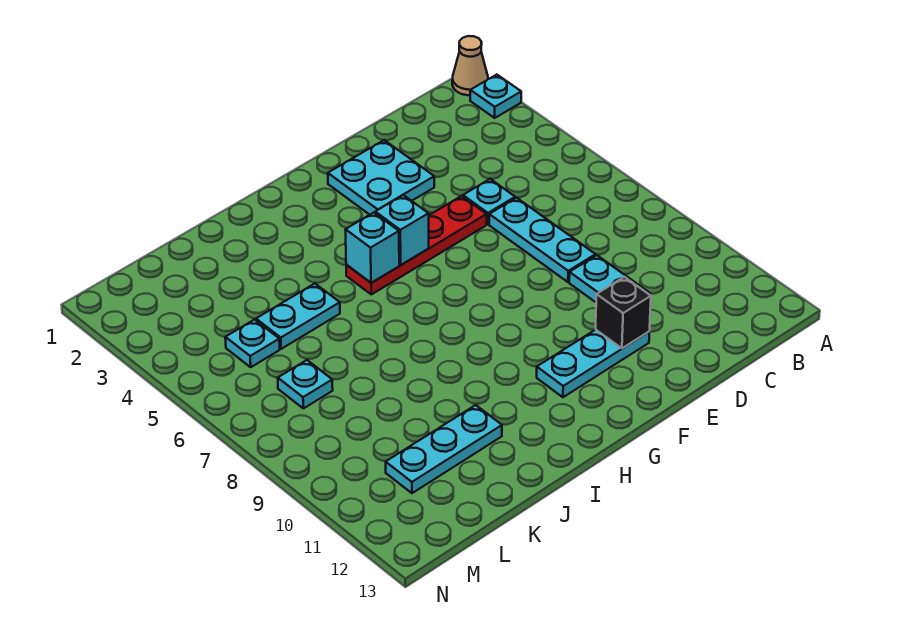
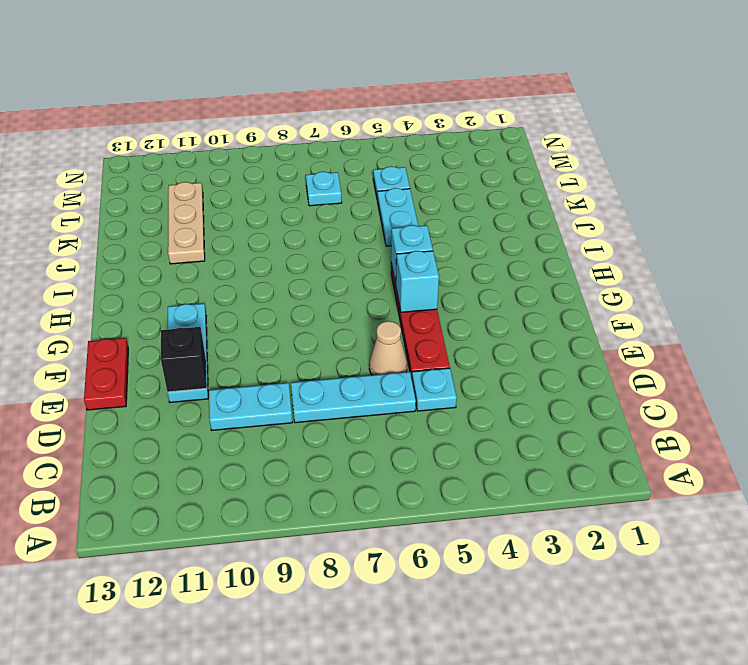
tan 1x1 cone [452,36,488,95] -> tan 1x1 cone moved to [369,321,407,375]
cyan 1x1 plate [470,75,521,118] -> none
cyan 2x2 plate [328,140,434,215] -> none
none -> red 1x2 plate [84,338,128,410]
cyan 1x3 plate [386,405,502,493] -> tan 1x3 plate [168,182,205,264]

